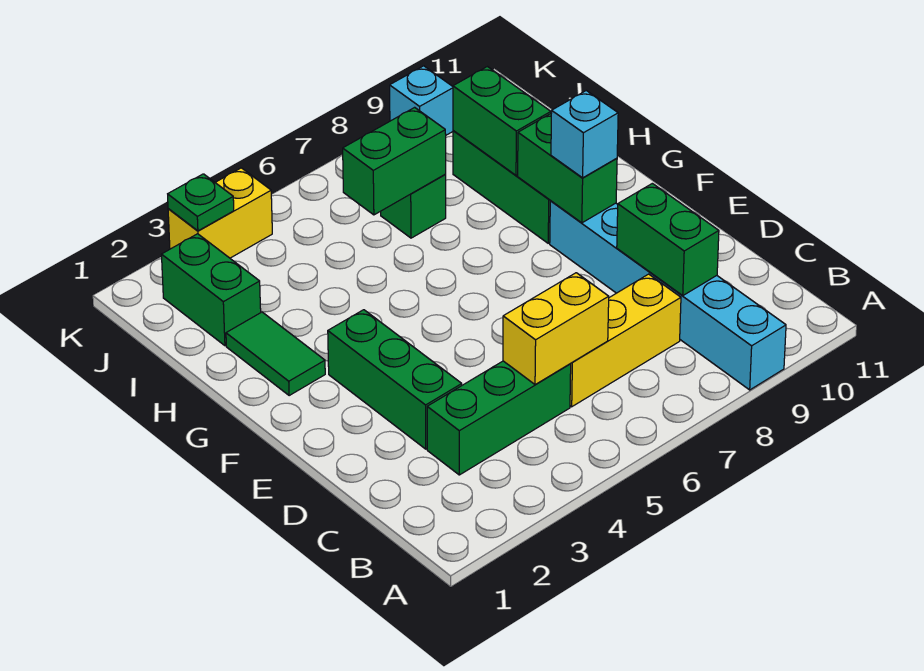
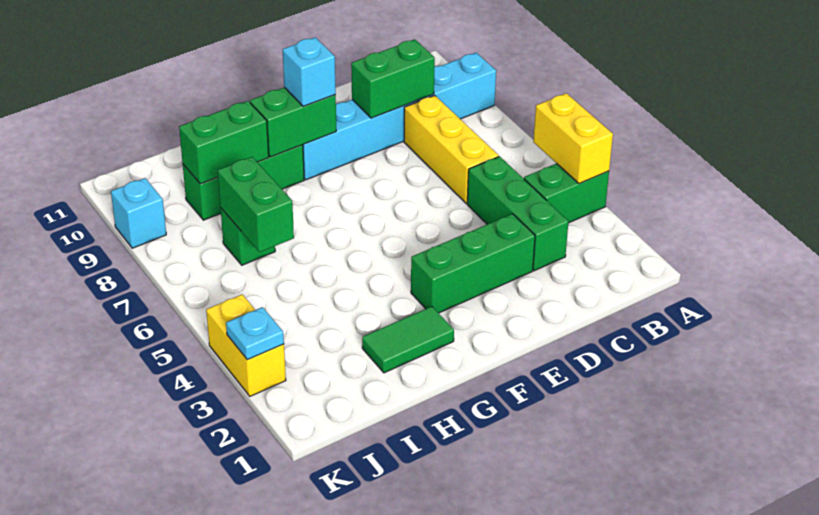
yellow 1x2 brick [503,273,609,385] -> yellow 1x2 brick moved to [533,93,613,184]
green 1x2 brick [161,234,261,346] -> green 1x2 brick moved to [524,163,609,223]
green 1x1 plate [168,174,234,231] -> cyan 1x1 plate [226,307,284,360]

